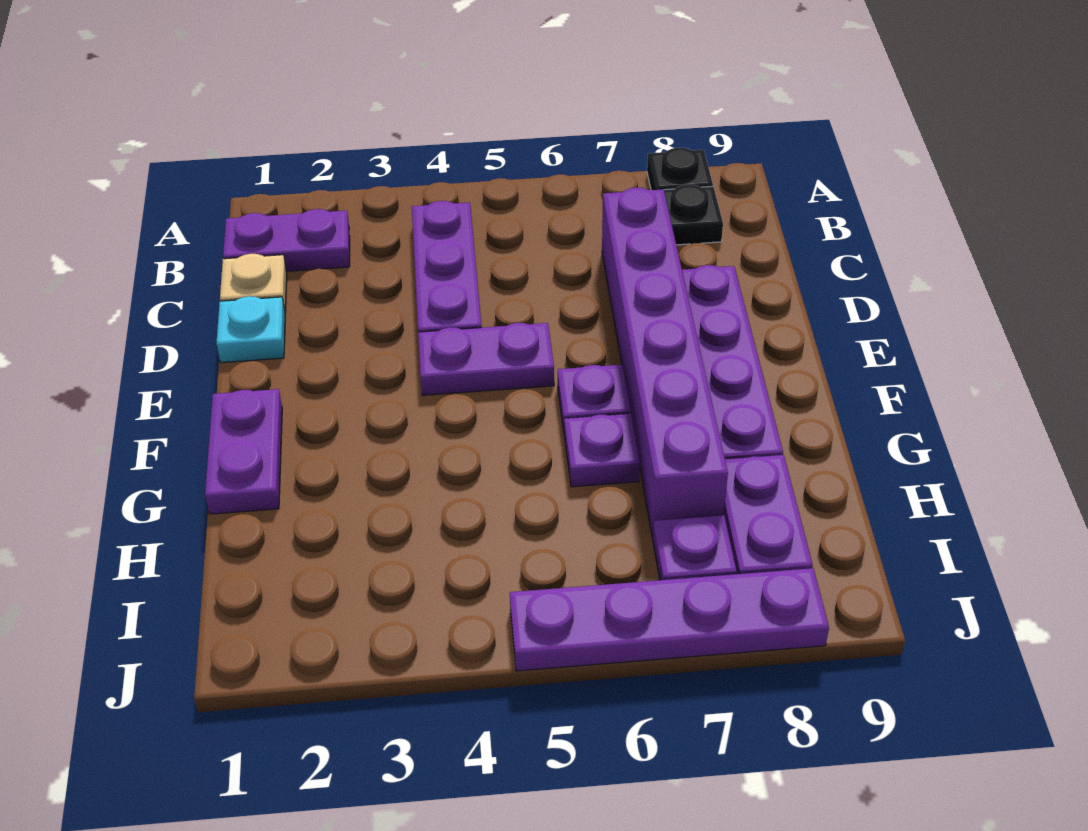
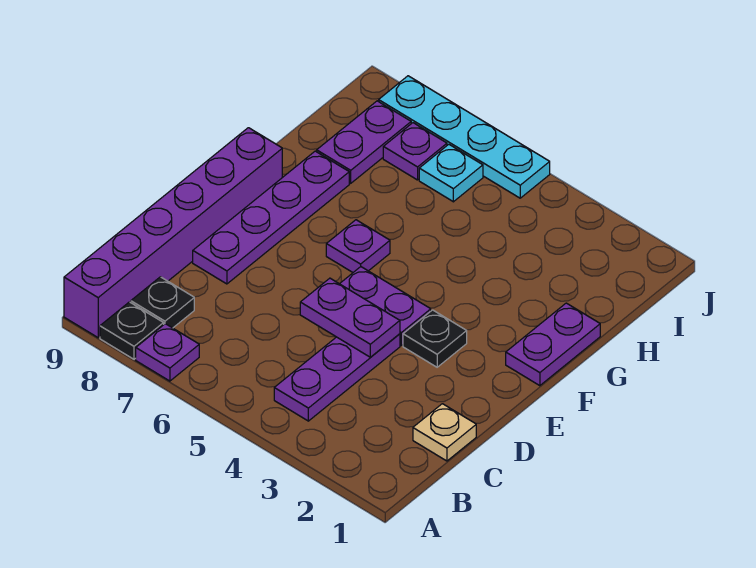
purple 1x2 plate [223,209,350,271] -> purple 1x2 plate moved to [300,278,400,357]
purple 1x6 brick [602,188,728,537] -> purple 1x6 brick moved to [64,128,282,338]
cyan 1x1 plate [216,296,285,363] -> cyan 1x1 plate moved to [419,144,483,202]
none -> black 1x1 plate [403,310,467,367]
purple 1x1 plate [564,414,640,487] -> purple 1x1 plate moved to [136,324,199,381]
purple 1x4 plate [510,568,829,671] -> cyan 1x4 plate [379,76,550,198]

